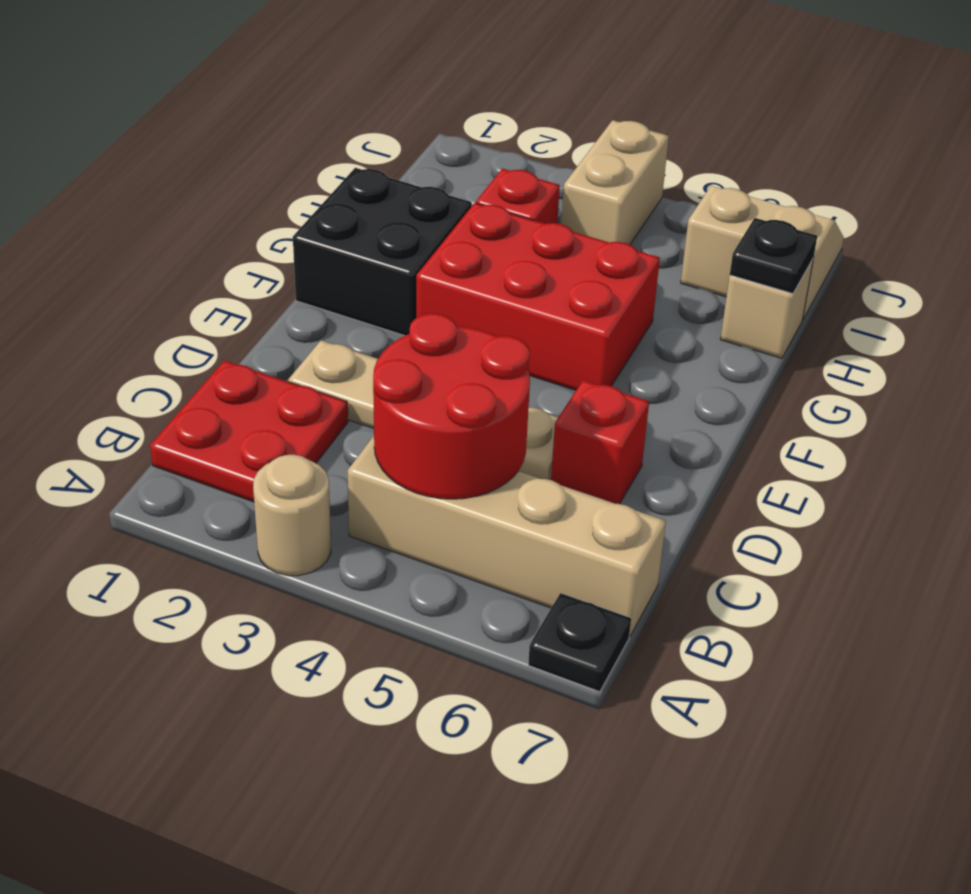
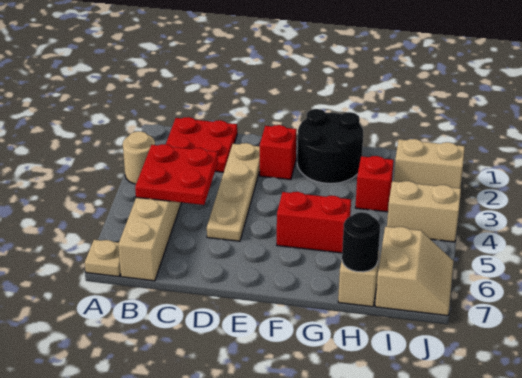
black 1x1 plate [528,593,631,692] -> tan 1x1 plate [85,240,121,277]
red 2x2 round brick [373,314,530,499] -> red 2x2 plate [135,144,218,205]
red 1x1 brick [551,380,649,504] -> red 1x1 brick moved to [260,125,297,180]
black 2x2 brick [293,168,472,336] -> black 2x2 round brick [297,109,363,184]
red 2x3 brick [416,203,660,390] -> red 1x2 brick [277,192,351,253]
black 1x1 plate [730,218,817,294] -> black 1x1 round brick [342,212,380,272]
none -> tan 1x2 brick [394,139,465,188]

